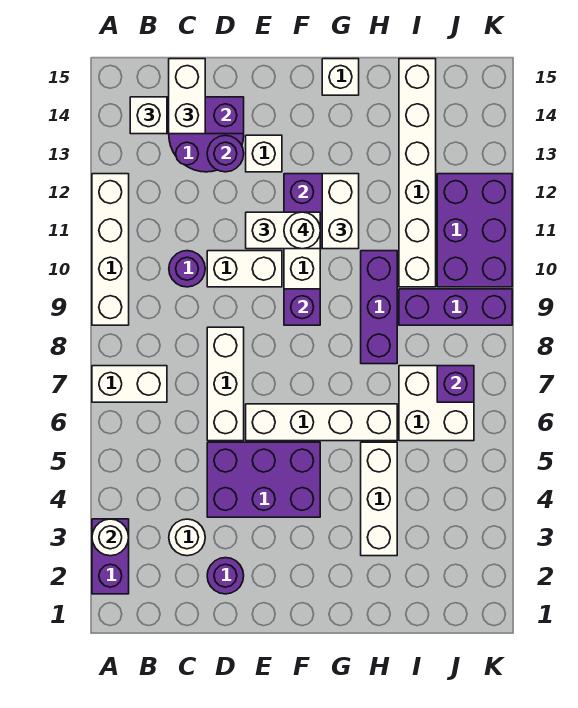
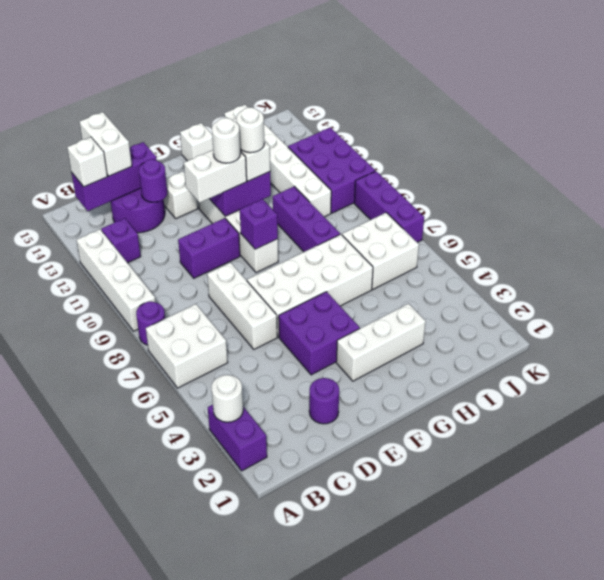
white 1x2 brick [92,366,167,402] -> white 2x2 brick [146,304,228,388]
white 1x1 round brick [169,519,205,556] -> white 1x1 round brick moved to [236,107,264,153]
purple 1x1 round brick [169,251,205,287] -> purple 1x1 round brick moved to [136,302,165,345]
purple 2x3 brick [207,442,320,517] -> purple 2x2 brick [279,292,360,375]
white 1x2 brick [207,251,282,287] -> purple 1x2 brick [178,218,240,278]
white 1x4 brick [246,404,397,441] -> white 2x4 brick [247,234,373,337]
white 1x3 brick [361,442,397,556] -> white 1x3 brick turned to [336,304,426,381]
purple 1x3 brick [399,289,512,325] -> purple 1x3 brick turned to [354,171,424,242]
purple 1x1 brick [437,366,474,402] -> purple 1x1 brick moved to [102,218,141,263]

